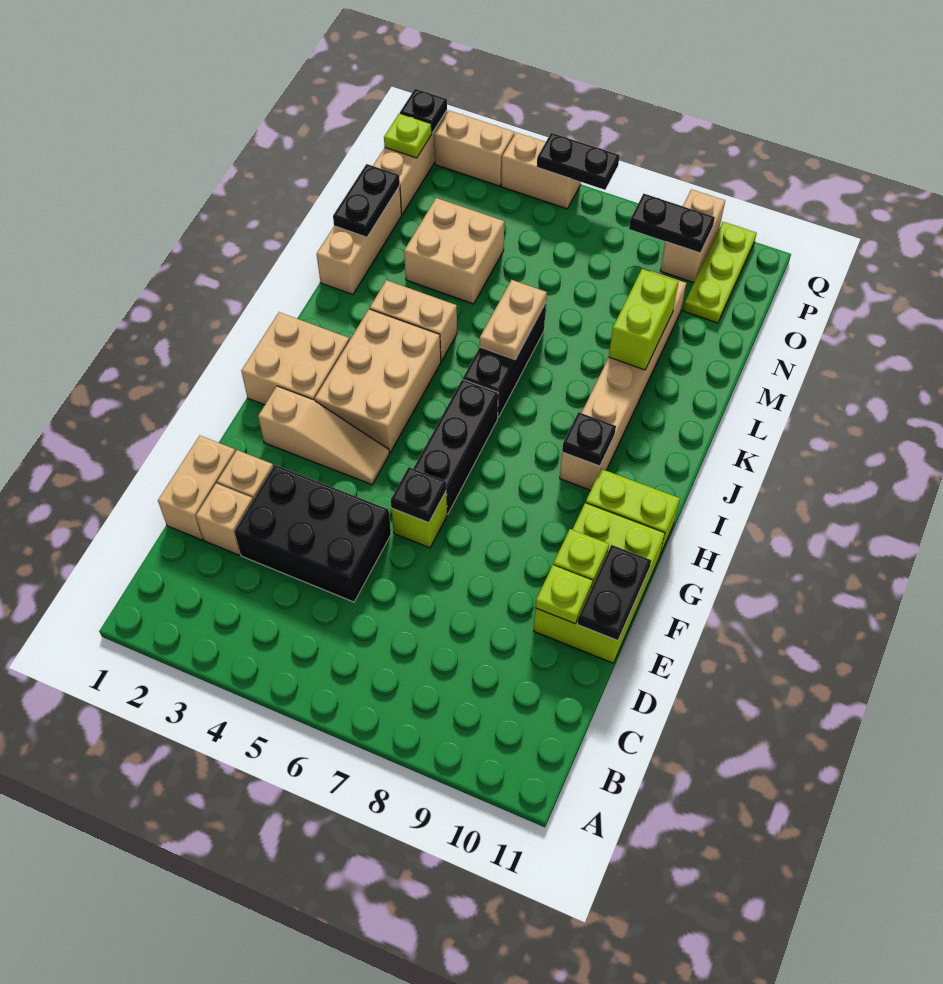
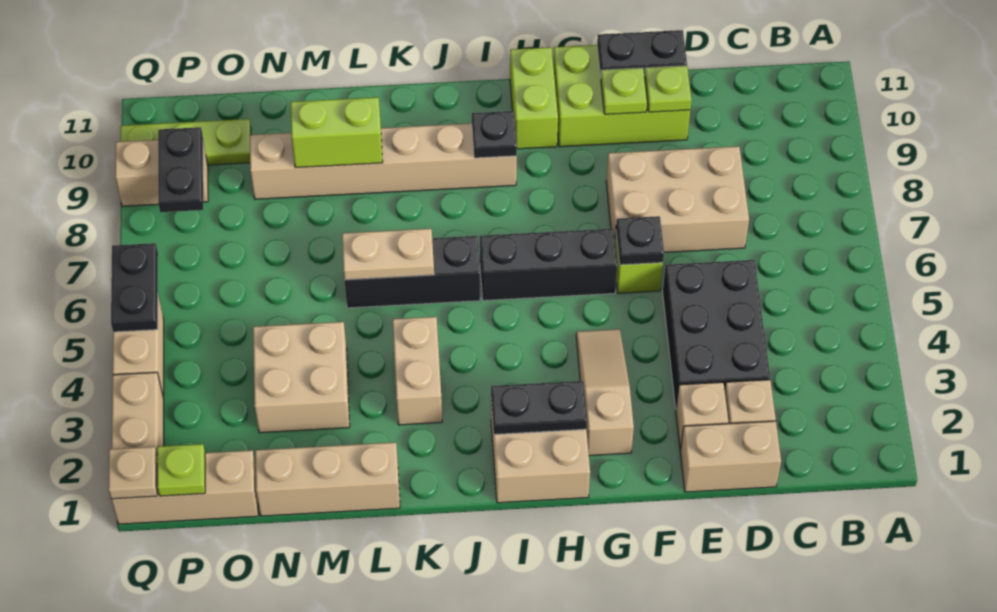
tan 2x3 brick [315,309,441,453] -> tan 2x3 brick moved to [606,146,749,252]
black 1x2 plate [333,164,400,237] -> black 1x2 plate moved to [491,381,587,434]
black 1x1 plate [400,89,447,133] -> tan 1x1 plate [109,447,157,499]

